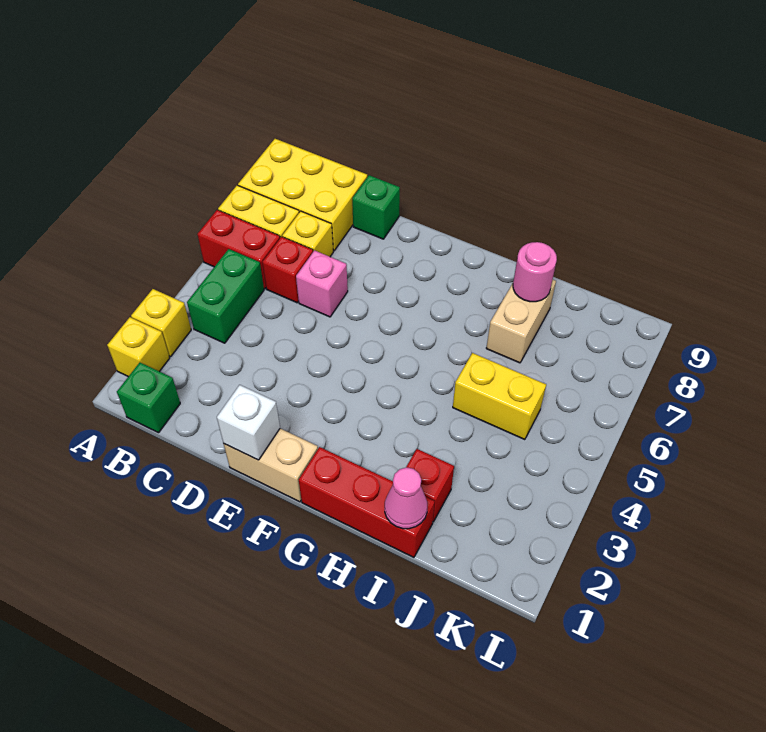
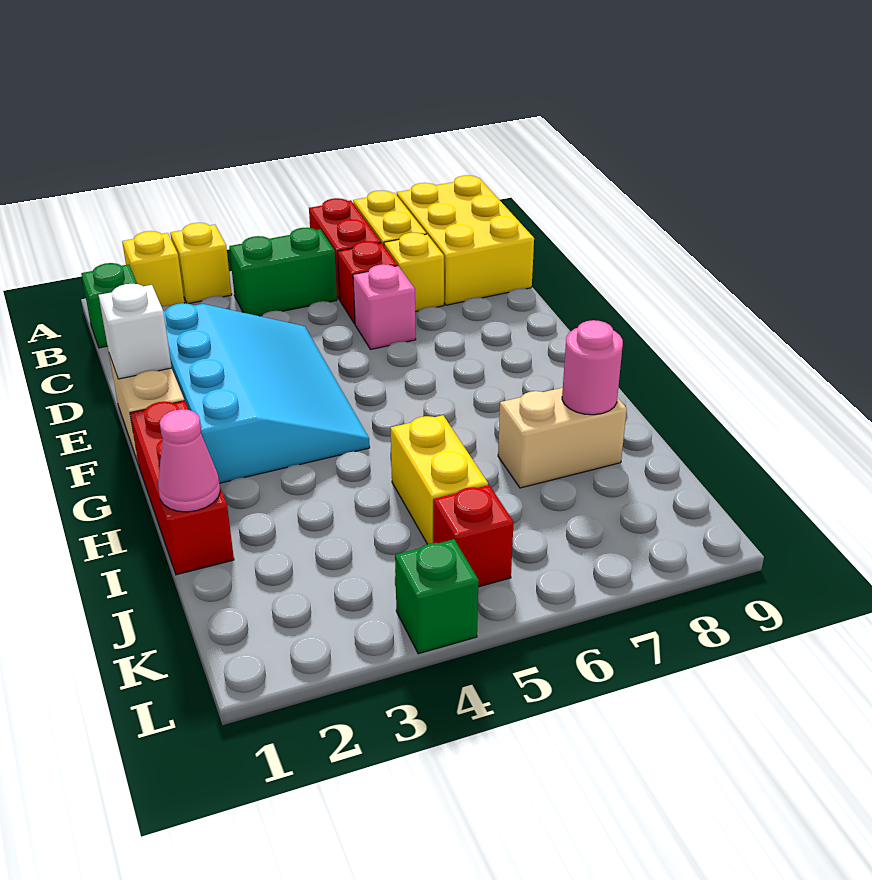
none -> cyan 3x4 slope [163,303,370,483]
green 1x1 brick [352,175,400,239] -> green 1x1 brick moved to [395,539,479,654]
red 1x1 brick [406,449,454,522] -> red 1x1 brick moved to [433,485,514,587]

